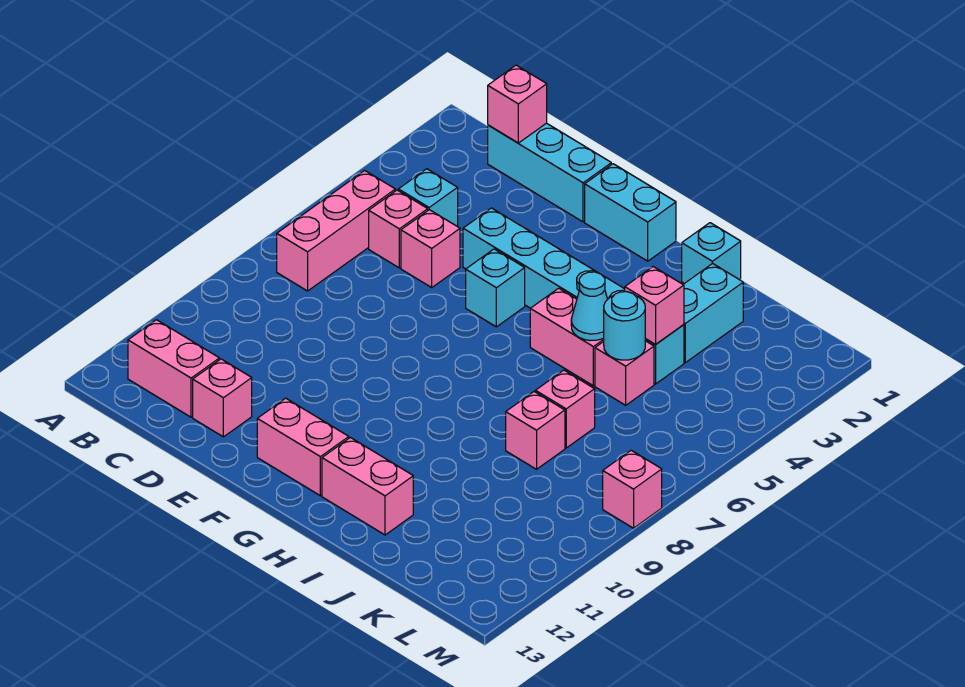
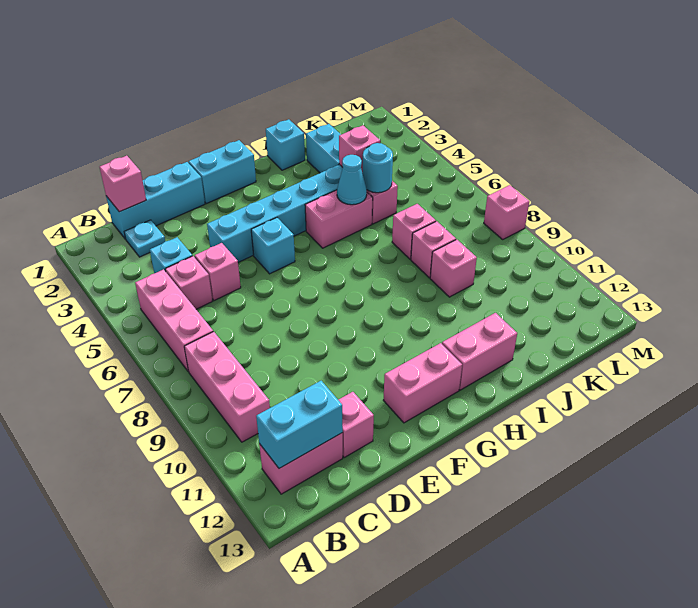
none -> pink 1x3 brick [184,332,270,442]
none -> cyan 1x2 brick [256,381,343,468]
none -> cyan 1x1 plate [124,220,165,257]
none -> pink 1x1 brick [430,239,477,297]

